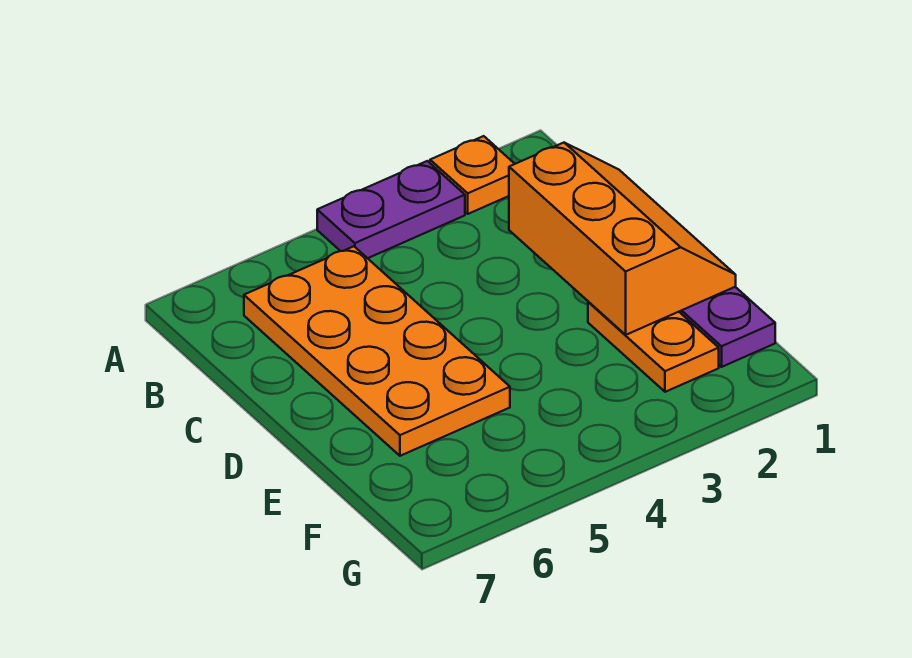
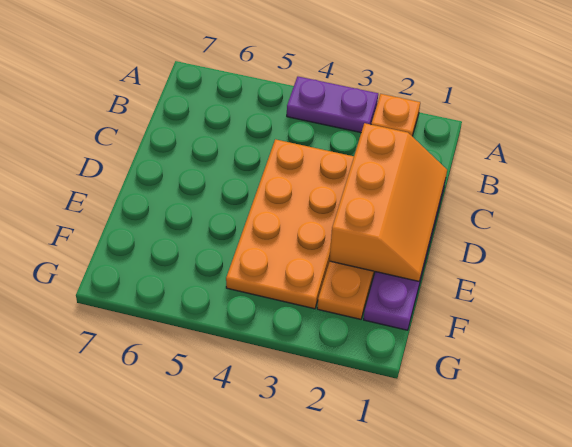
orange 2x4 plate [244,246,510,456] -> orange 2x4 plate moved to [226,139,354,309]

